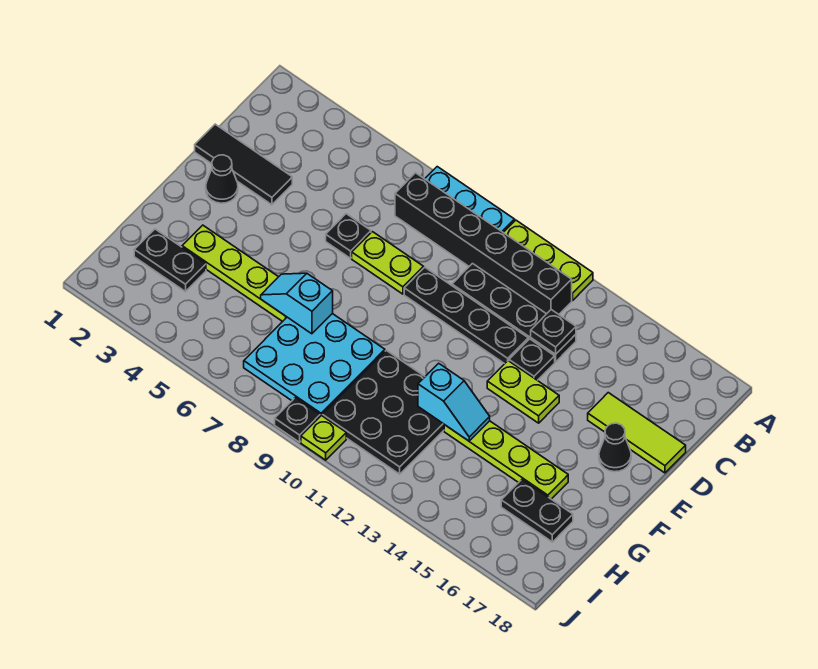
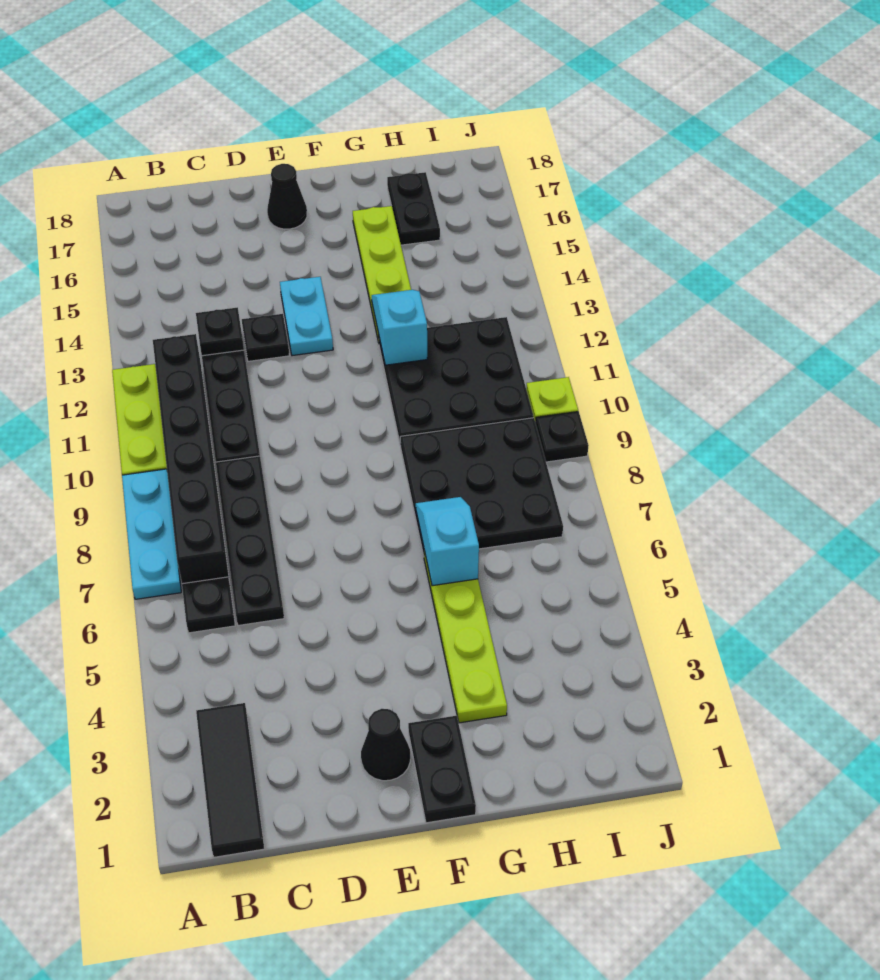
black 1x3 tile [195,124,292,205] -> black 1x3 tile moved to [196,703,265,857]
black 1x1 plate [326,214,371,258] -> black 1x1 plate moved to [182,577,235,633]
lime 1x2 plate [352,232,424,294] -> none
black 1x4 plate [404,267,528,364] -> black 1x4 plate moved to [216,456,284,625]
lime 1x3 tile [588,393,686,473] -> none
lime 1x2 plate [487,361,559,423] -> cyan 1x2 plate [280,277,333,356]
cyan 1x2 slope [261,273,333,334] -> cyan 1x2 slope turned to [416,497,479,586]
cyan 3x3 plate [244,314,385,416] -> black 3x3 plate [400,418,563,556]
black 1x2 plate [134,229,206,292] -> black 1x2 plate moved to [408,716,476,823]

